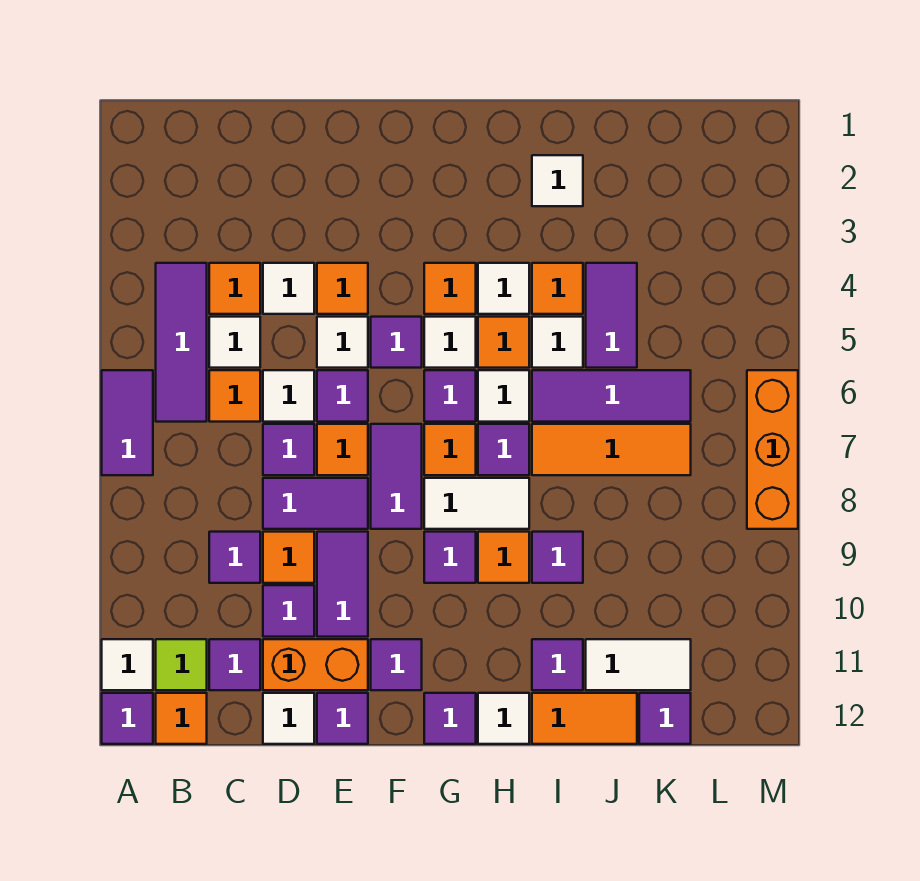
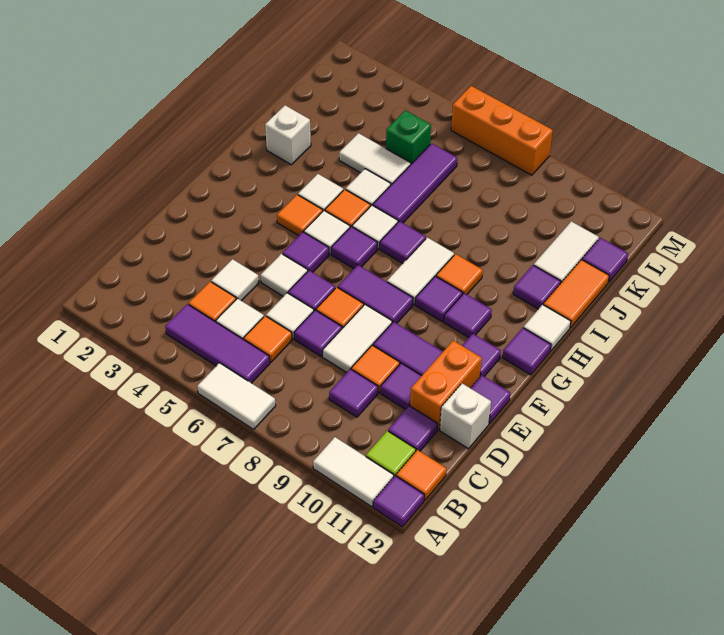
purple 1x2 tile [102,370,153,475] -> white 1x2 tile [197,363,276,429]
white 1x1 tile [102,639,153,690] -> white 1x2 tile [313,437,394,507]
purple 1x2 tile [263,478,368,529] -> white 1x2 tile [323,305,392,373]
white 1x1 tile [263,693,314,744] -> white 1x1 brick [440,383,491,449]
orange 1x1 tile [317,263,368,314] -> none
orange 1x1 tile [424,424,476,475] -> none
white 1x1 tile [532,155,583,206] -> white 1x1 brick [265,105,311,165]
orange 1x1 tile [532,263,583,314] -> none
orange 1x3 tile [532,424,691,475] -> none
purple 1x1 tile [532,532,583,583] -> purple 1x1 tile moved to [444,293,492,338]
purple 1x2 tile [586,263,637,368] -> white 1x2 tile [339,133,411,185]
none -> green 1x1 brick [386,110,431,164]

